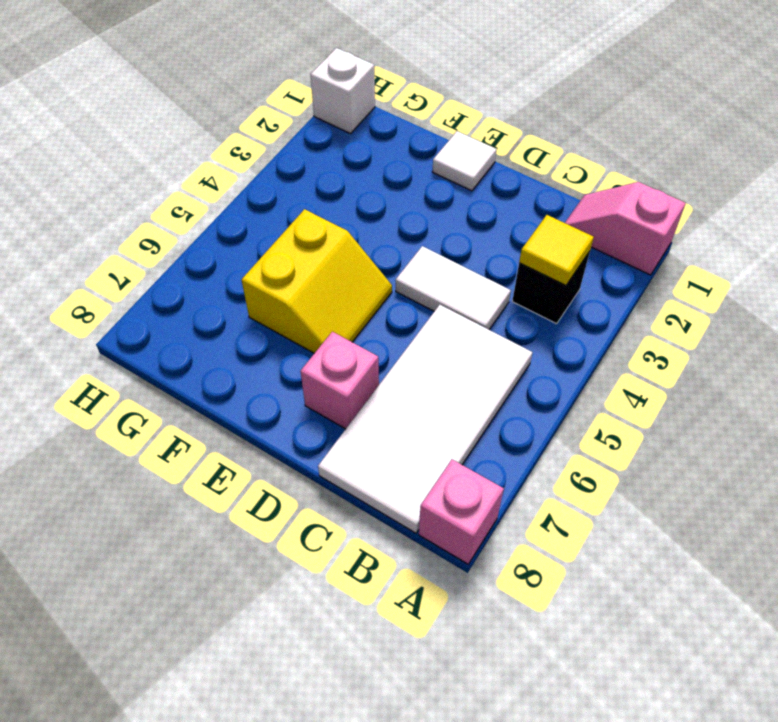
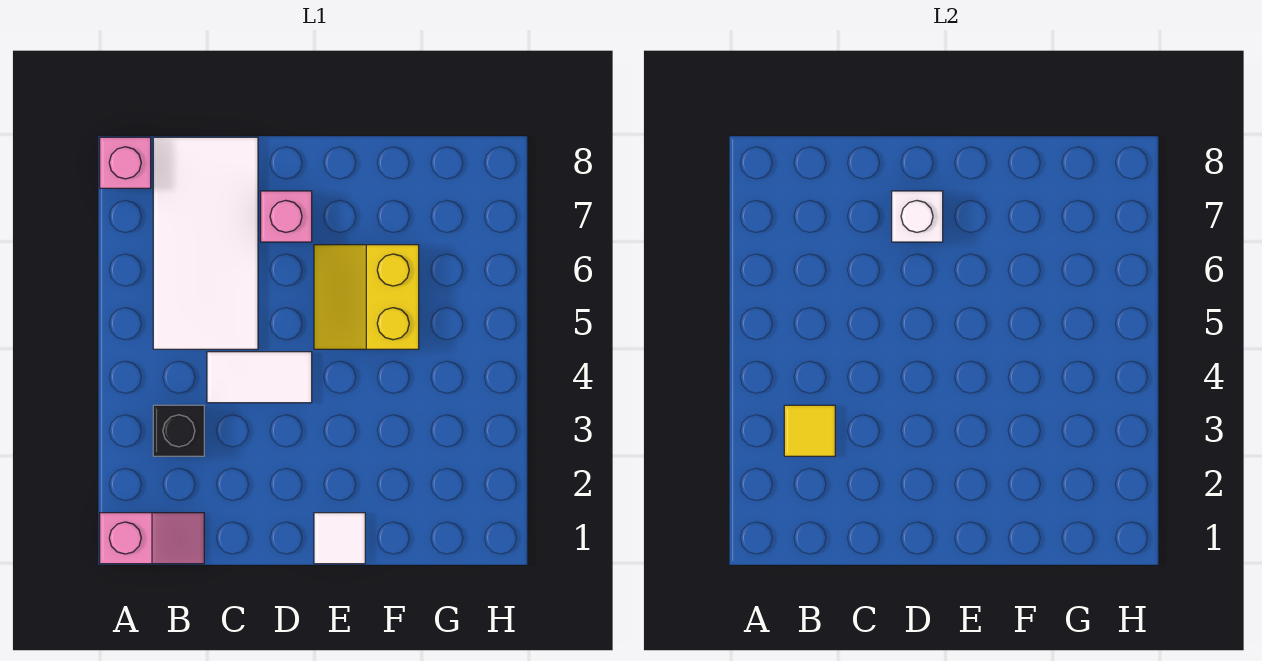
white 1x1 brick [311,48,375,134] -> white 1x1 brick moved to [892,191,943,242]

